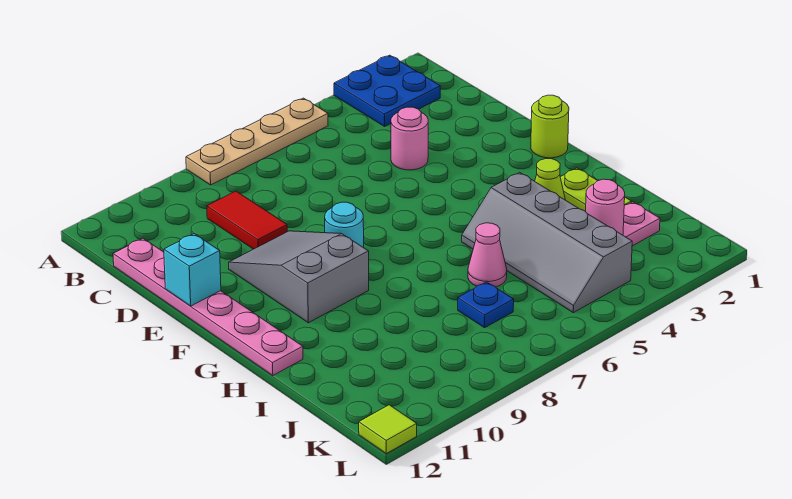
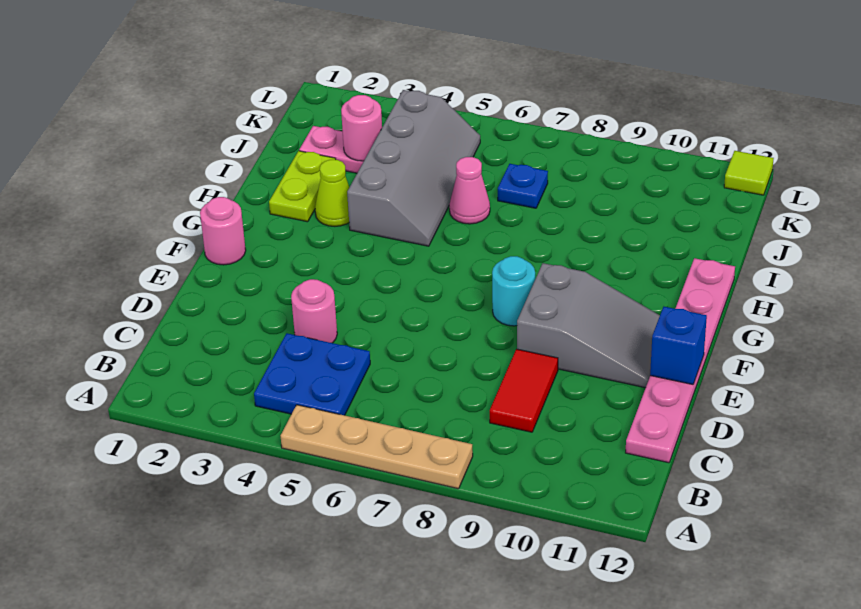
blue 2x2 plate [334,55,440,126] -> blue 2x2 plate moved to [254,333,370,415]
grey 2x3 slope [229,231,369,323] -> grey 2x3 slope turned to [517,263,660,388]
cyan 1x1 brick [164,234,221,306] -> blue 1x1 brick [650,307,707,384]
lime 1x1 round brick [531,95,569,158] -> pink 1x1 round brick [200,197,246,265]

